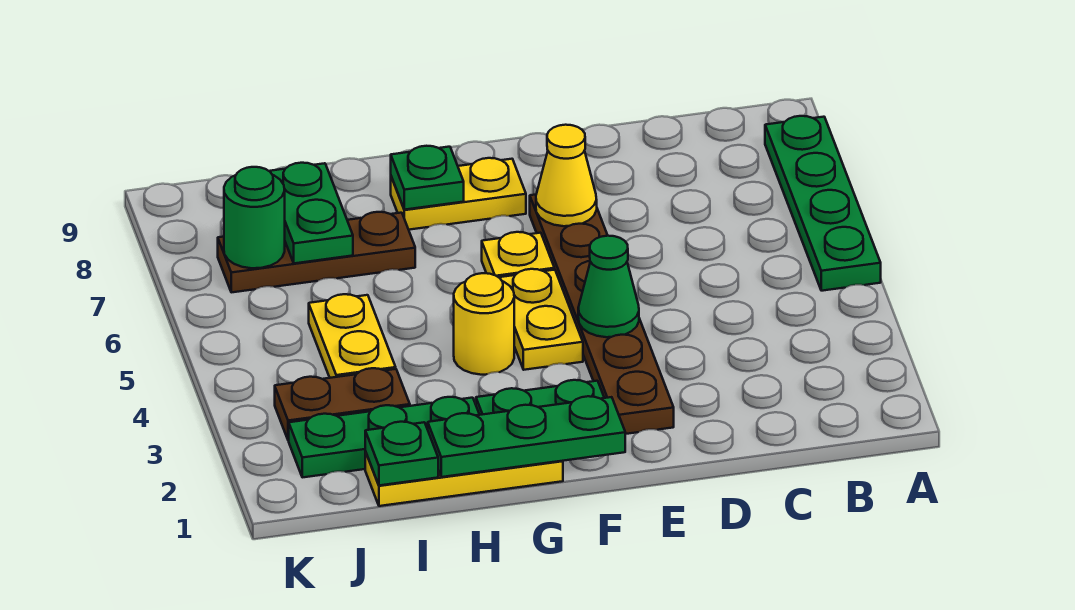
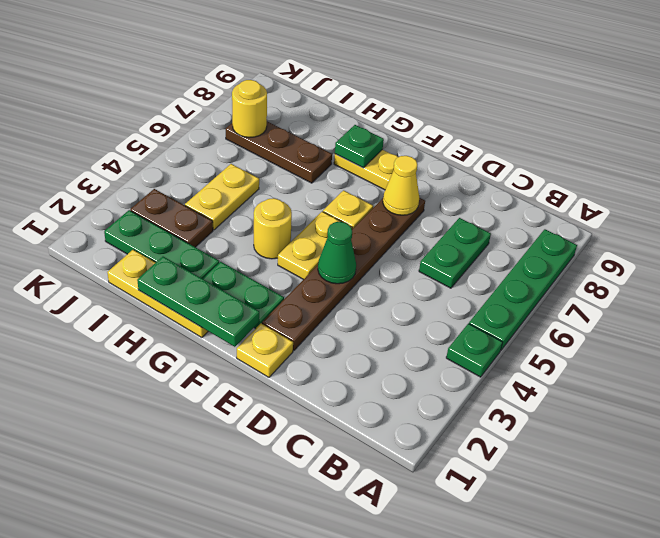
none -> yellow 1x1 plate [237,324,293,377]
green 1x1 plate [365,422,438,485] -> green 1x1 plate moved to [446,324,503,377]
green 1x2 plate [270,163,353,263] -> green 1x2 plate moved to [419,218,491,288]
green 1x1 round brick [224,167,285,268] -> yellow 1x1 round brick [232,80,267,138]

